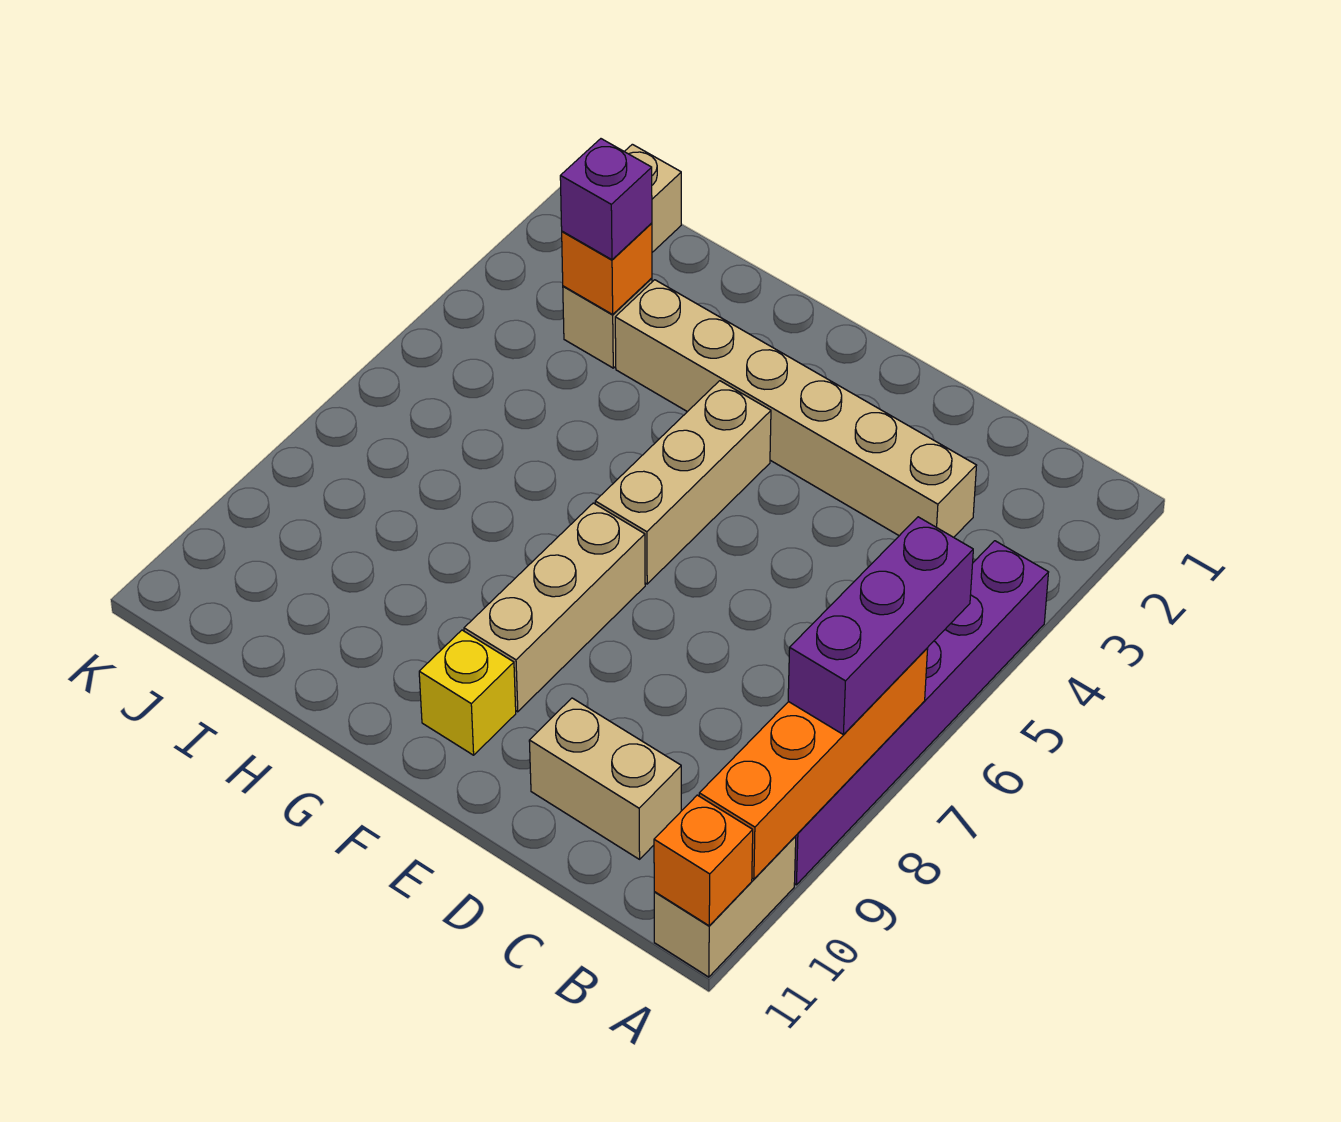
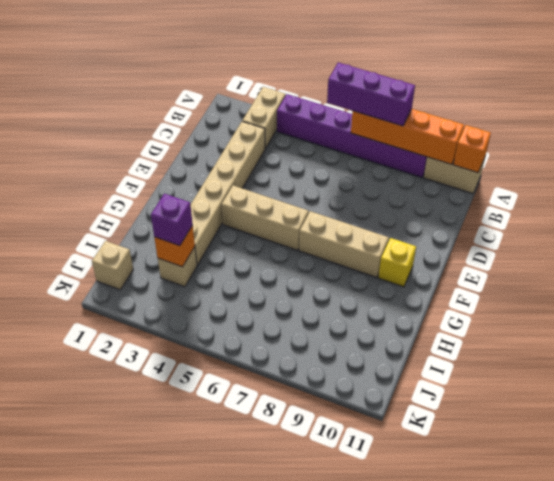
tan 1x2 brick [529,698,681,859] -> tan 1x2 brick moved to [242,87,286,149]

